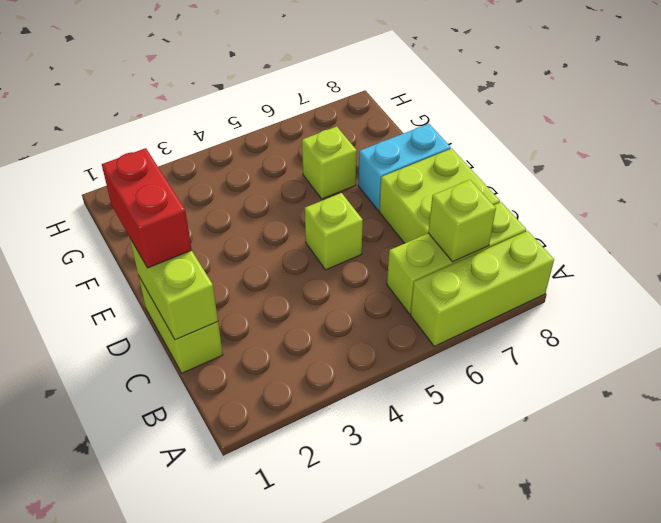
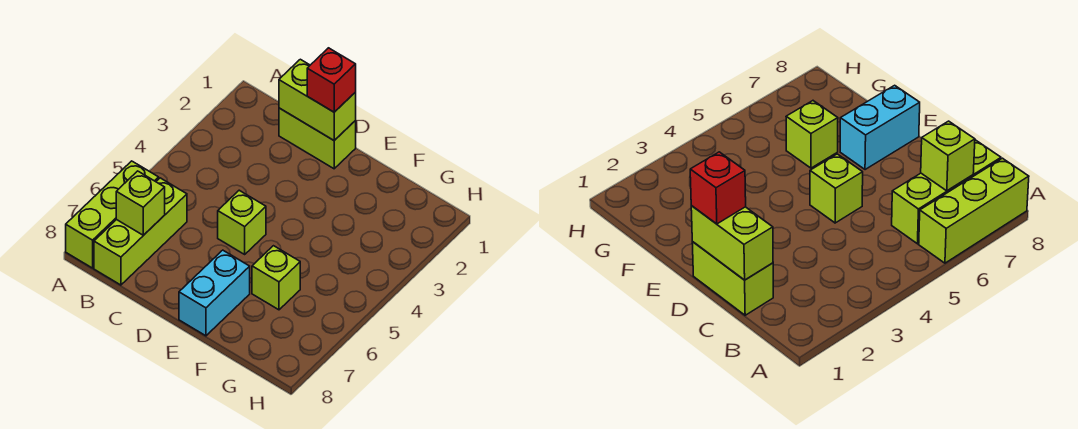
lime 2x2 brick [379,149,500,243] -> none
red 1x2 brick [102,148,192,268] -> red 1x1 brick [307,48,356,112]

